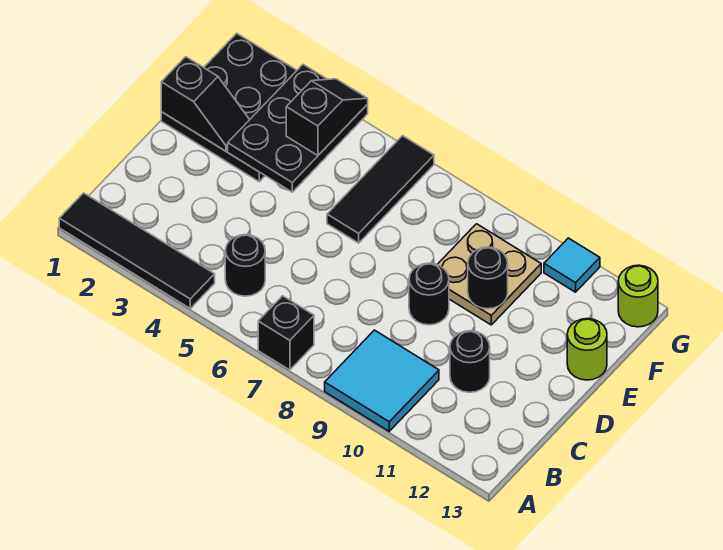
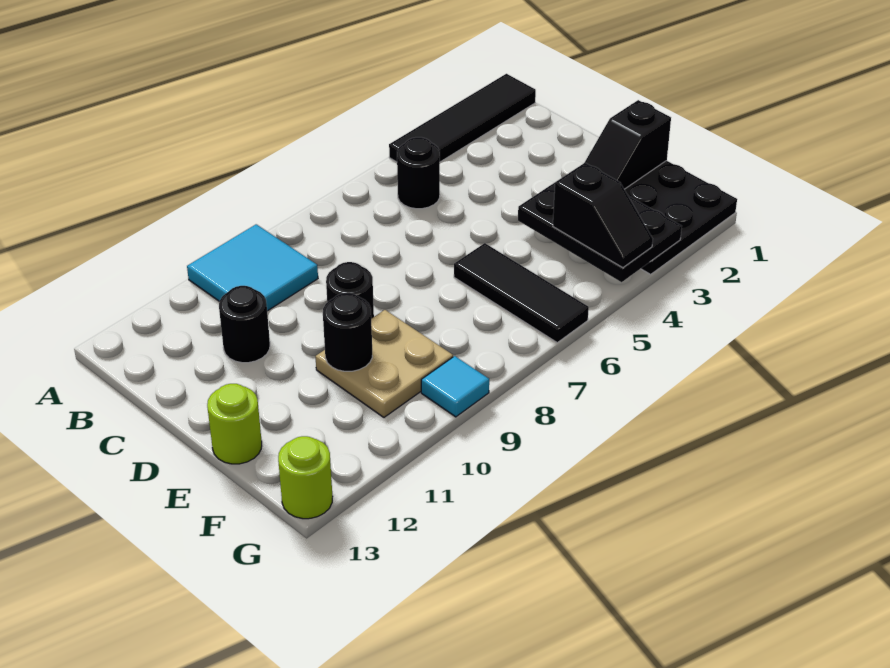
black 1x1 brick [258,296,314,370] -> none
cyan 1x1 tile [544,238,600,292] -> cyan 1x1 tile moved to [421,356,489,417]

